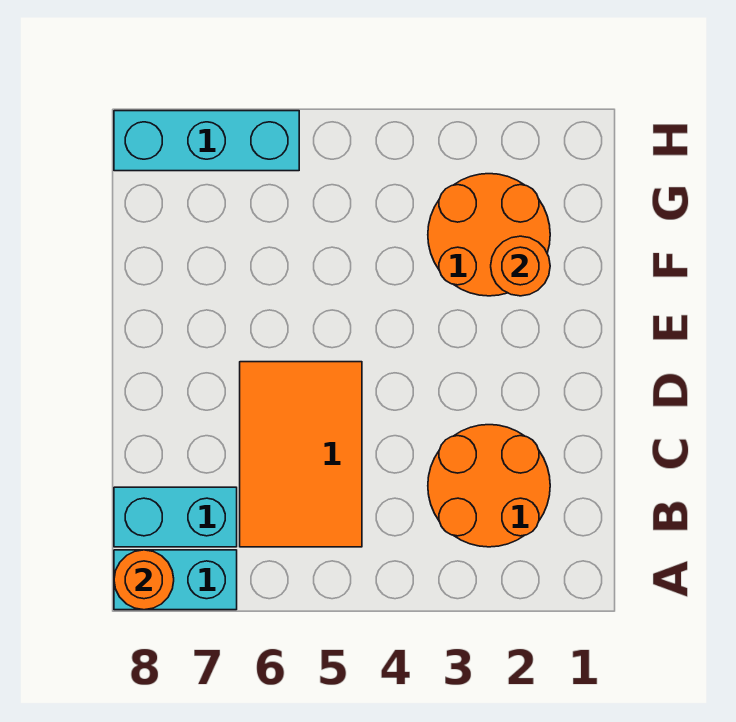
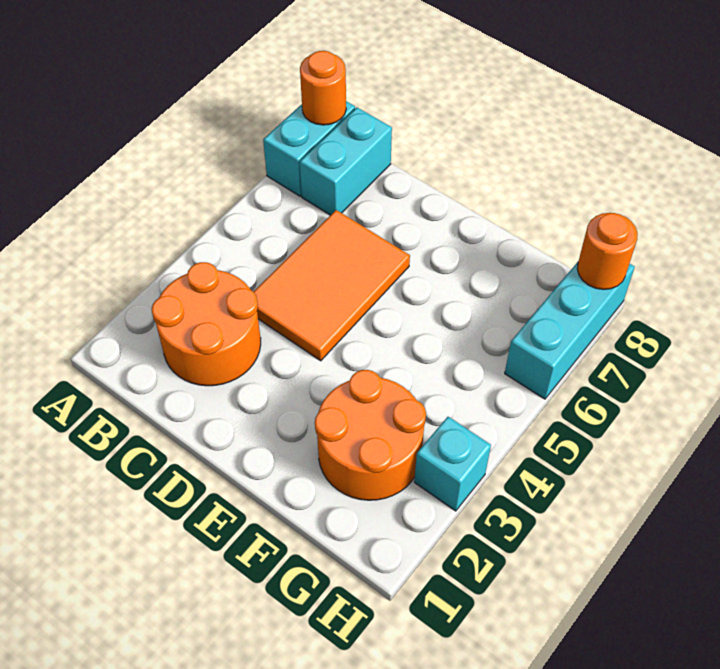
orange 2x3 tile [240,362,362,547] -> orange 2x3 tile turned to [254,210,410,361]
orange 1x1 round brick [491,236,550,296] -> orange 1x1 round brick moved to [577,213,638,289]
none -> cyan 1x1 brick [414,417,491,511]

